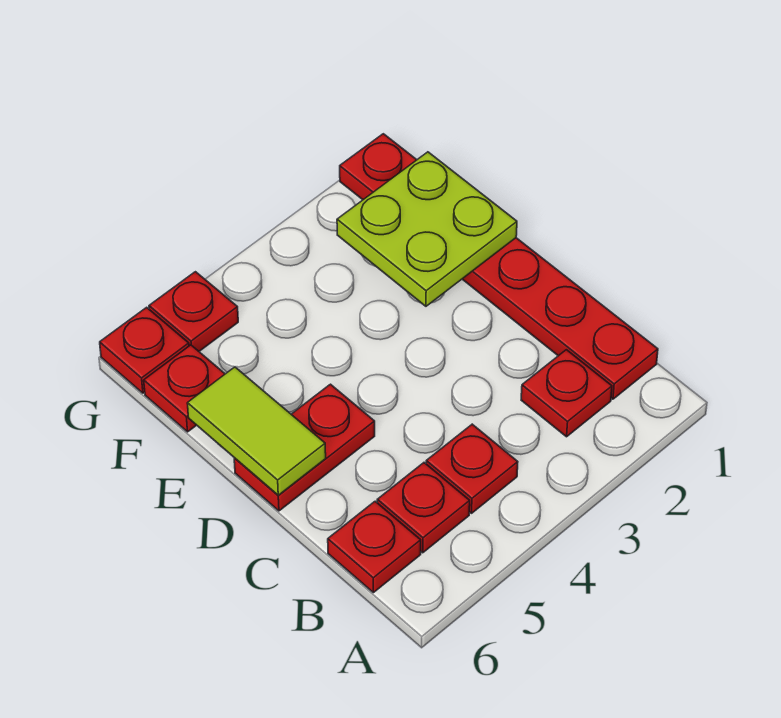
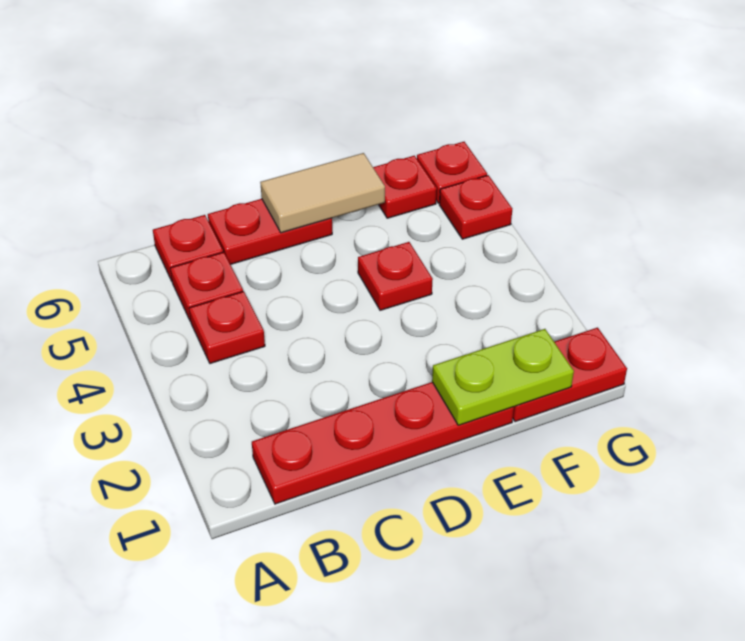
red 1x1 plate [521,350,612,437] -> red 1x1 plate moved to [358,242,433,310]
red 1x2 plate [234,384,375,511] -> red 1x2 plate turned to [208,199,332,265]
lime 1x2 tile [187,367,326,495] -> tan 1x2 tile [260,153,385,233]
lime 2x2 plate [337,152,517,306] -> lime 1x2 plate [432,329,574,425]

